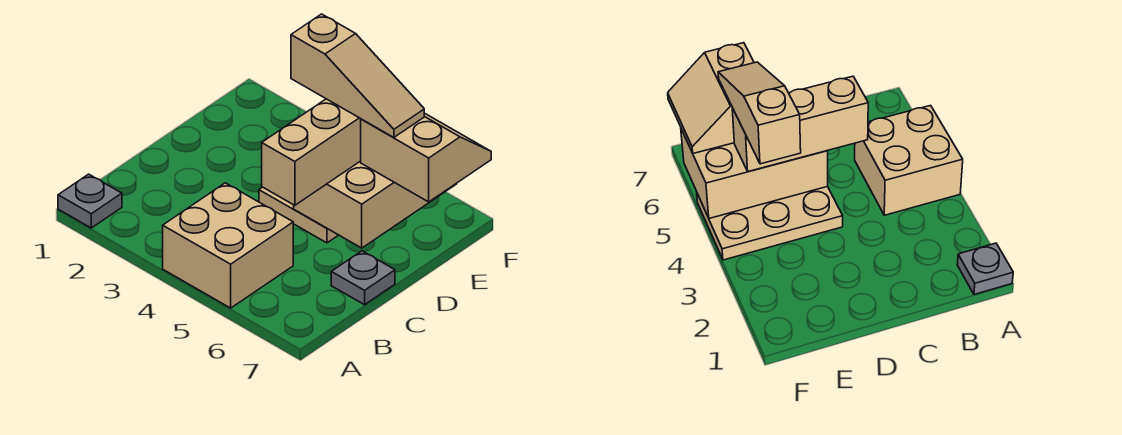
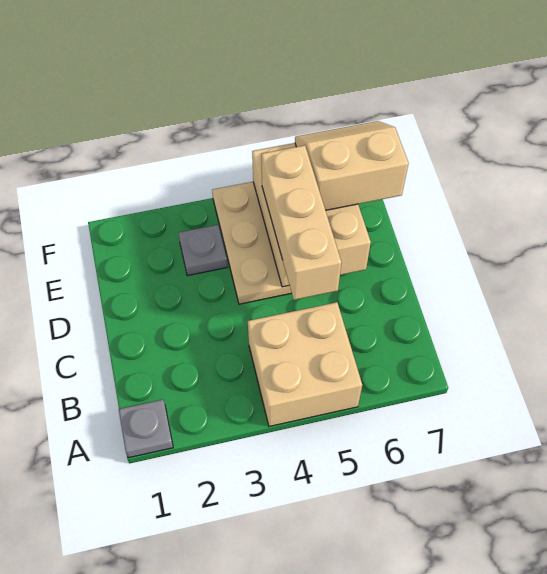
grey 1x1 plate [331,251,395,305] -> grey 1x1 plate moved to [178,225,228,276]
tan 1x3 slope [291,14,424,137] -> none

